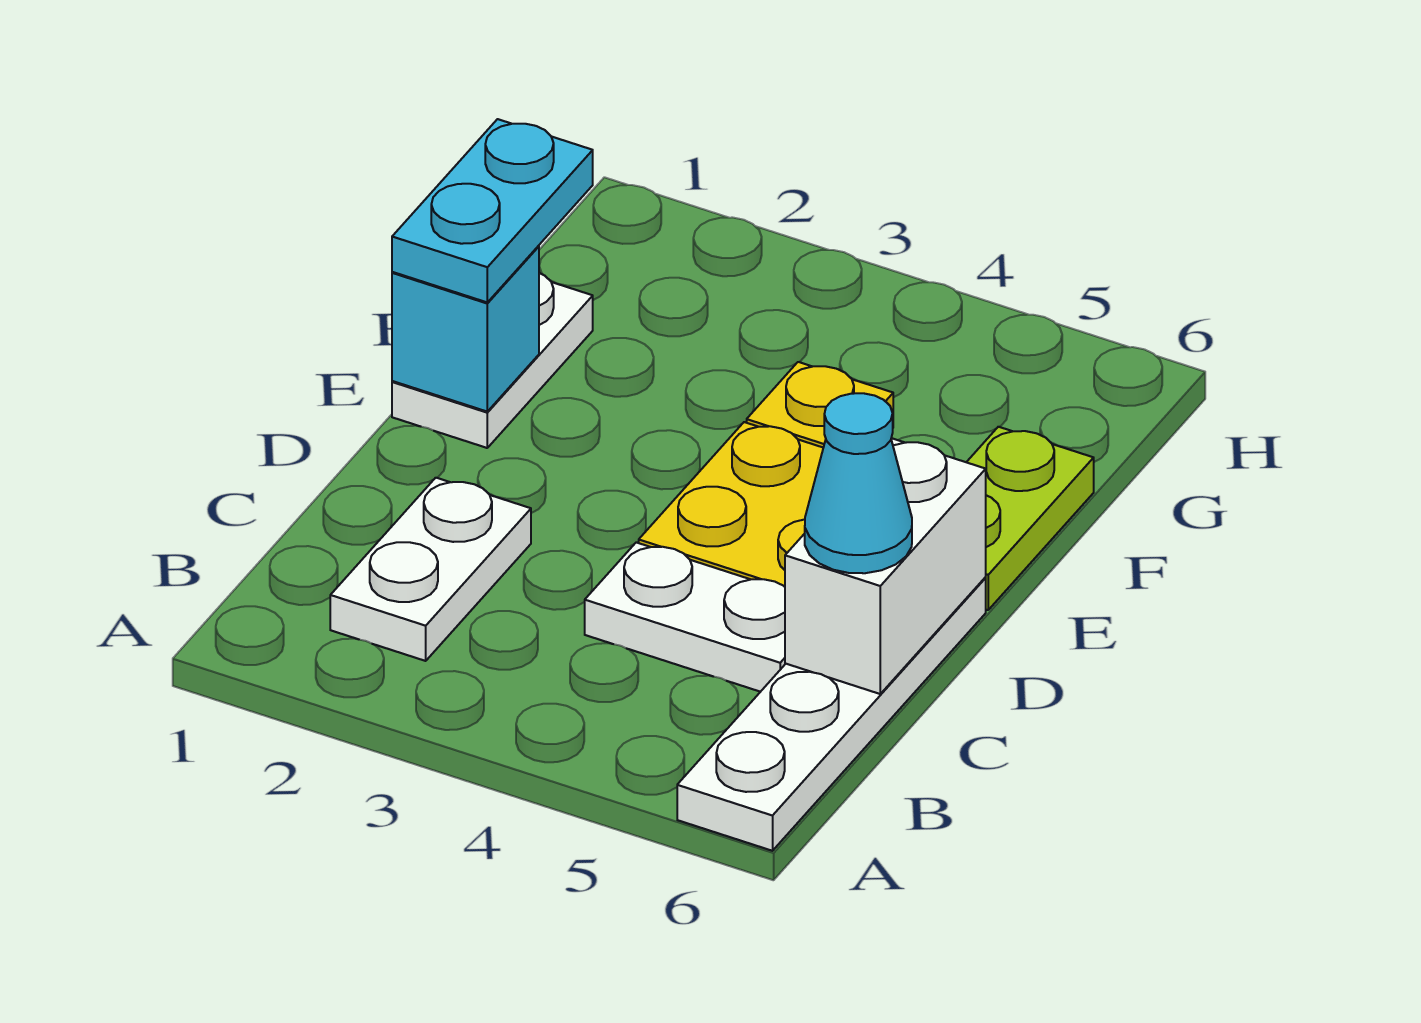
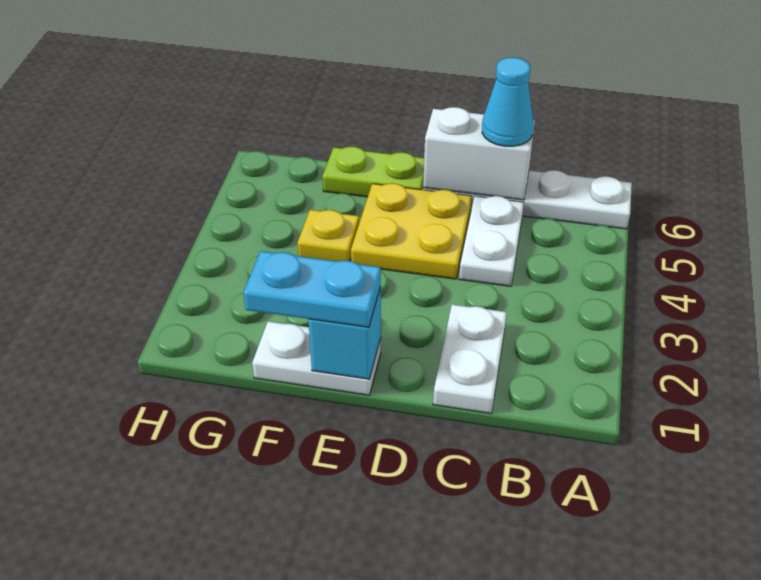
white 1x2 plate [330,478,531,661] -> white 1x2 plate turned to [433,305,507,413]

